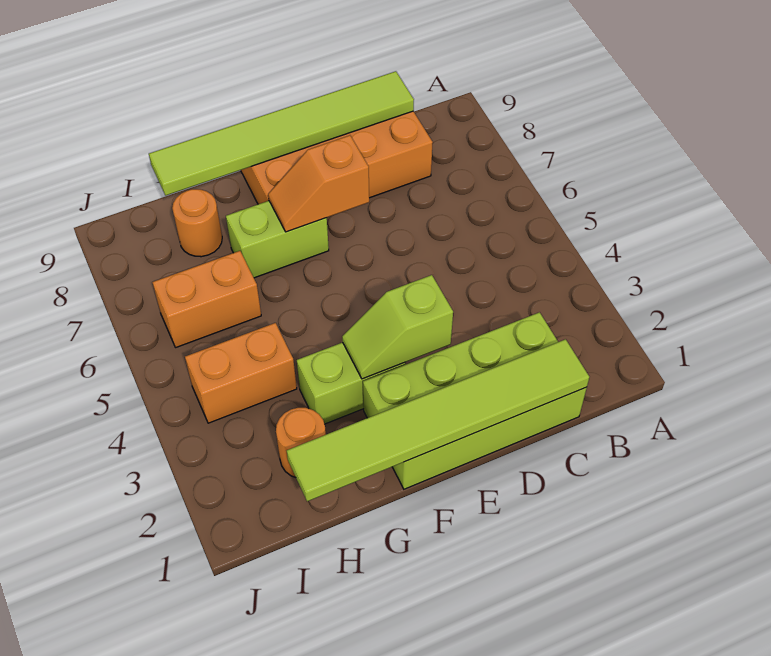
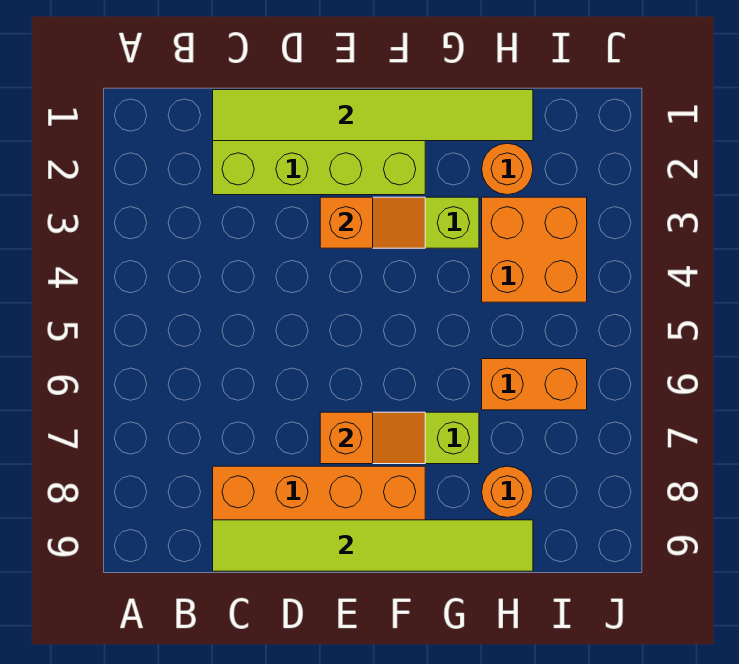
lime 1x2 slope [342,275,453,379] -> orange 1x2 slope [320,197,425,248]
orange 1x2 brick [185,323,297,423] -> orange 2x2 brick [482,197,587,302]

